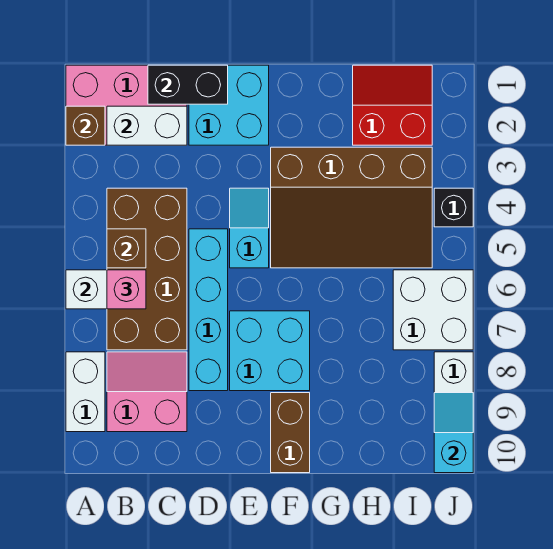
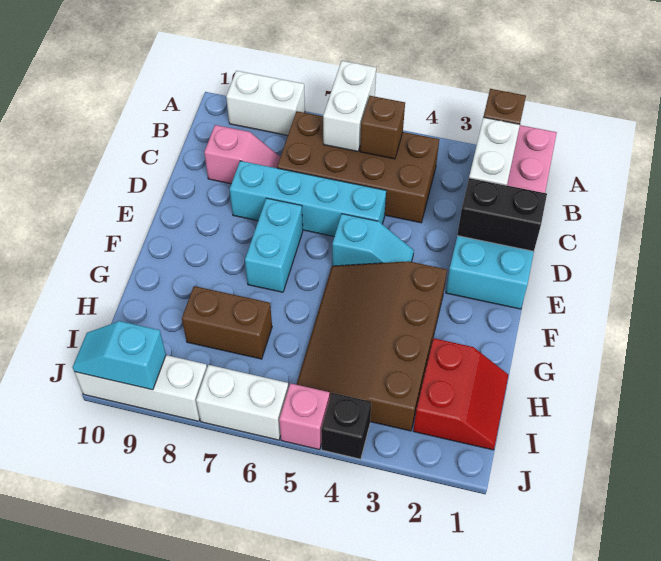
pink 1x1 brick [107,270,146,309] -> pink 1x1 brick moved to [279,383,330,450]
pink 2x2 slope [107,352,187,432] -> pink 1x2 slope [204,125,280,184]
black 1x2 brick [148,65,228,104] -> black 1x2 brick turned to [457,178,547,251]
cyan 2x2 brick [230,311,310,391] -> cyan 1x2 brick [245,198,303,292]
brown 1x2 brick [271,393,310,473] -> brown 1x2 brick moved to [182,286,272,359]
white 2x2 brick [393,270,473,350] -> white 1x2 brick [196,365,289,440]
cyan 1x2 slope [434,393,473,473] -> cyan 1x2 slope turned to [73,321,166,390]

